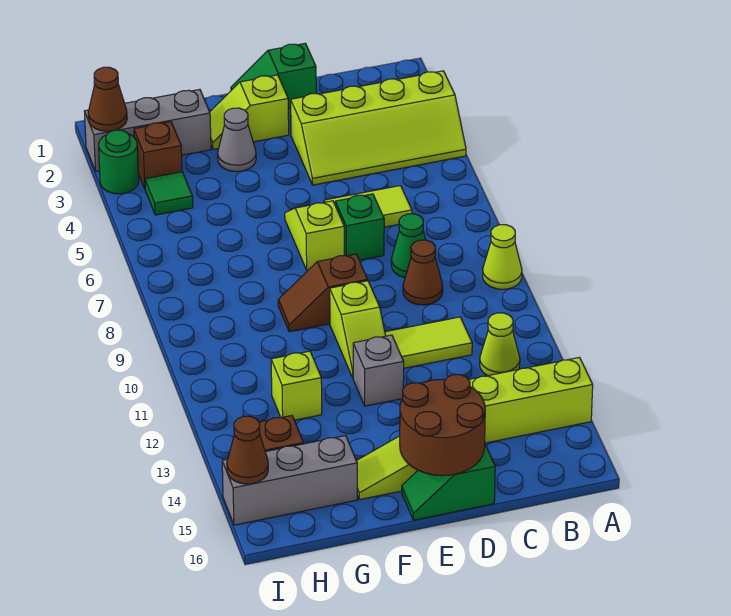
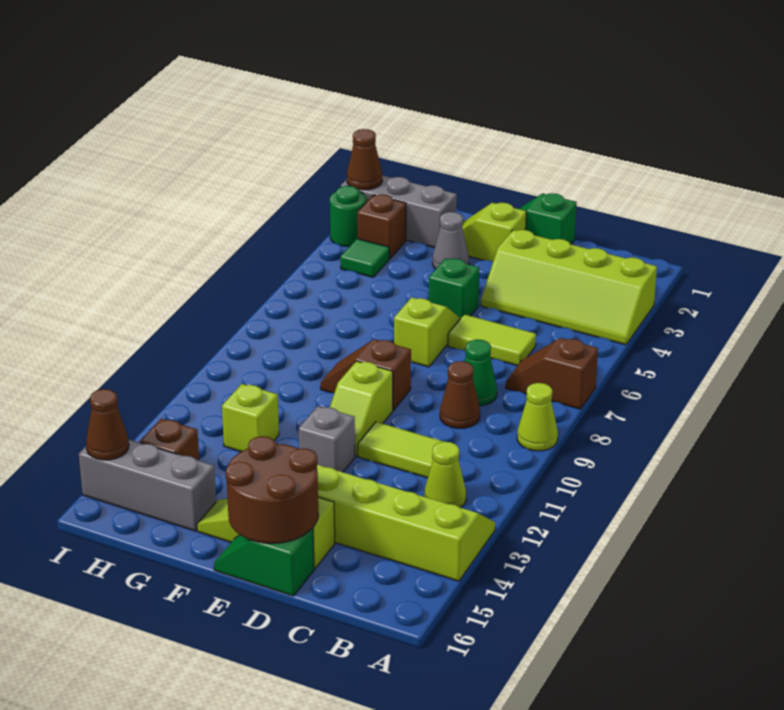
none -> brown 1x2 slope [506,338,598,409]
green 1x1 brick [335,194,384,260] -> green 1x1 brick moved to [429,259,479,318]

